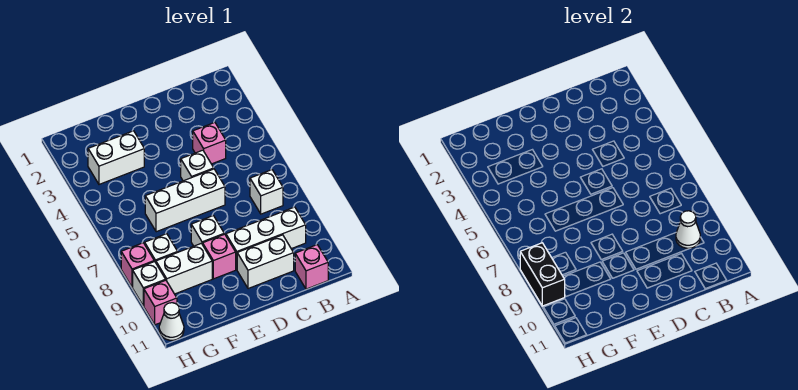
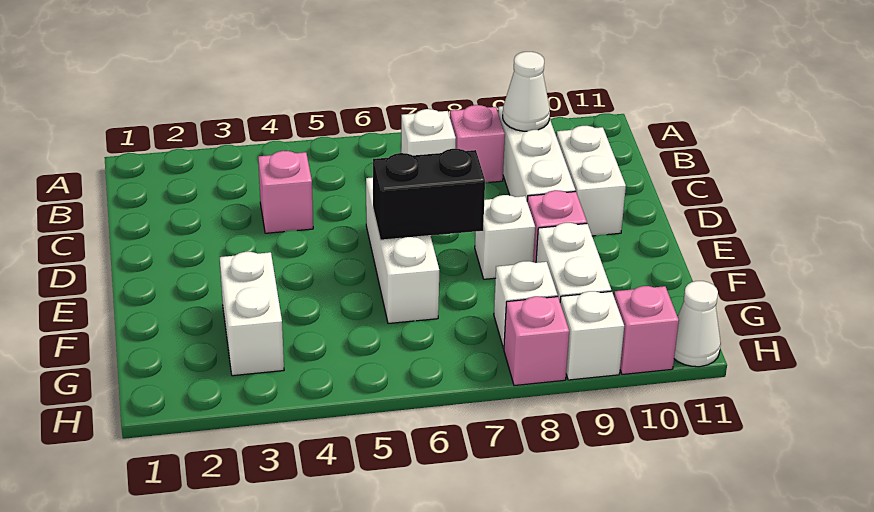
pink 1x1 brick [295,245,328,289] -> pink 1x1 brick moved to [450,105,505,182]
white 1x1 brick [181,150,214,181] -> none
black 1x2 brick [520,243,565,306] -> black 1x2 brick moved to [373,149,485,240]

